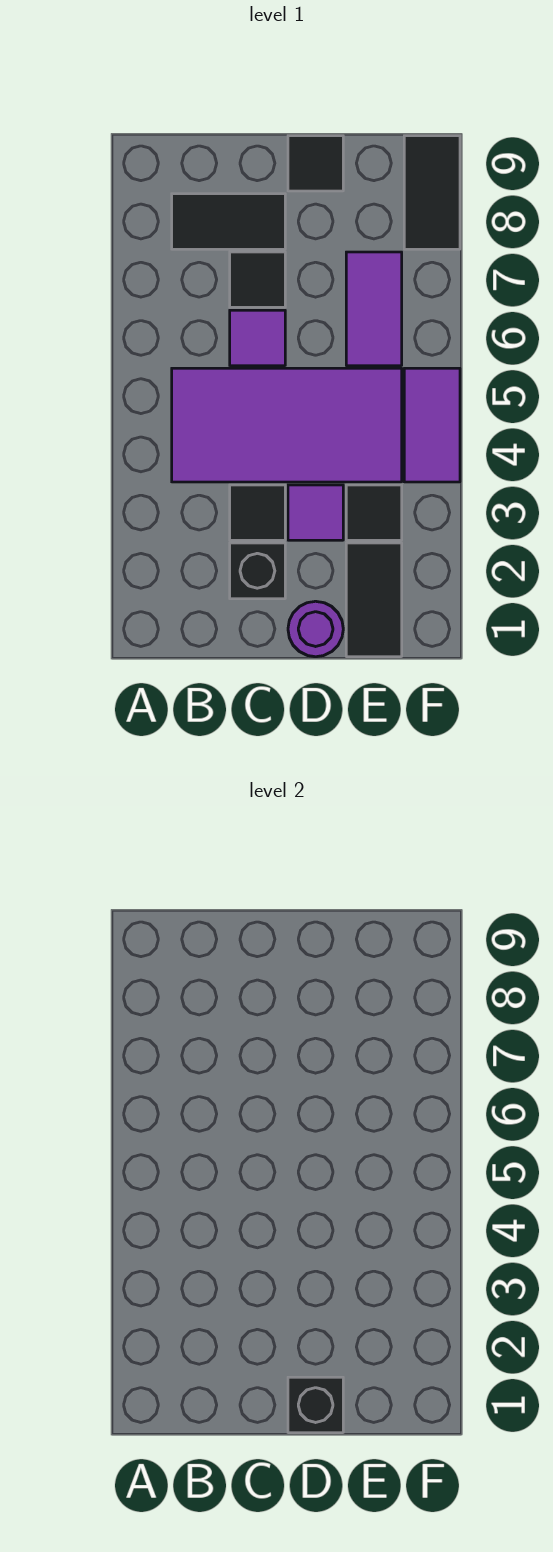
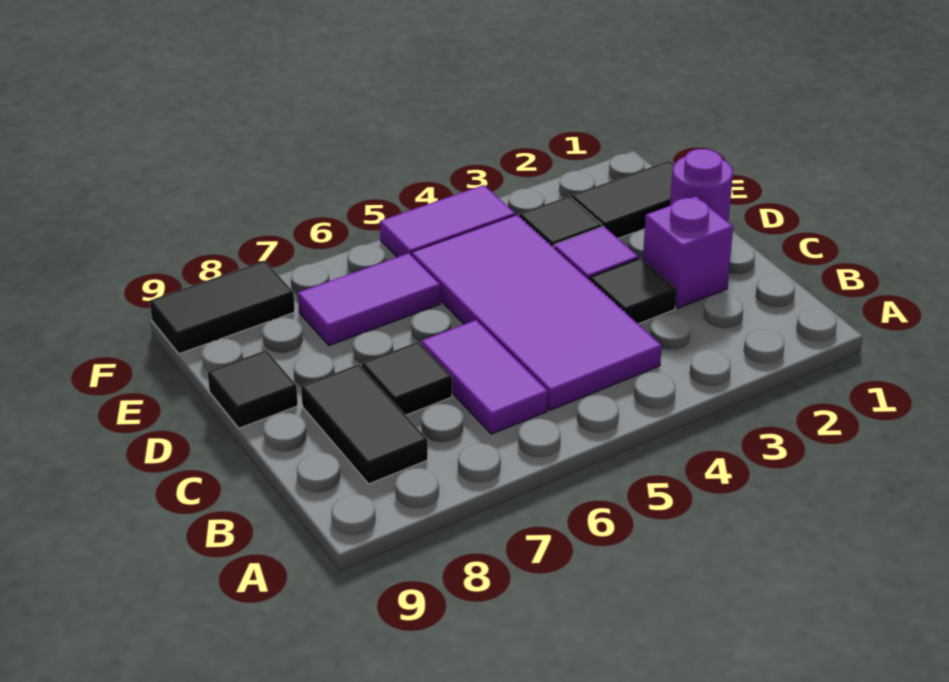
black 1x1 brick [230,543,285,599] -> purple 1x1 brick [643,196,733,308]
purple 1x1 tile [230,310,285,366] -> purple 1x2 tile [421,320,548,434]
black 1x1 brick [288,1377,343,1433] -> none

